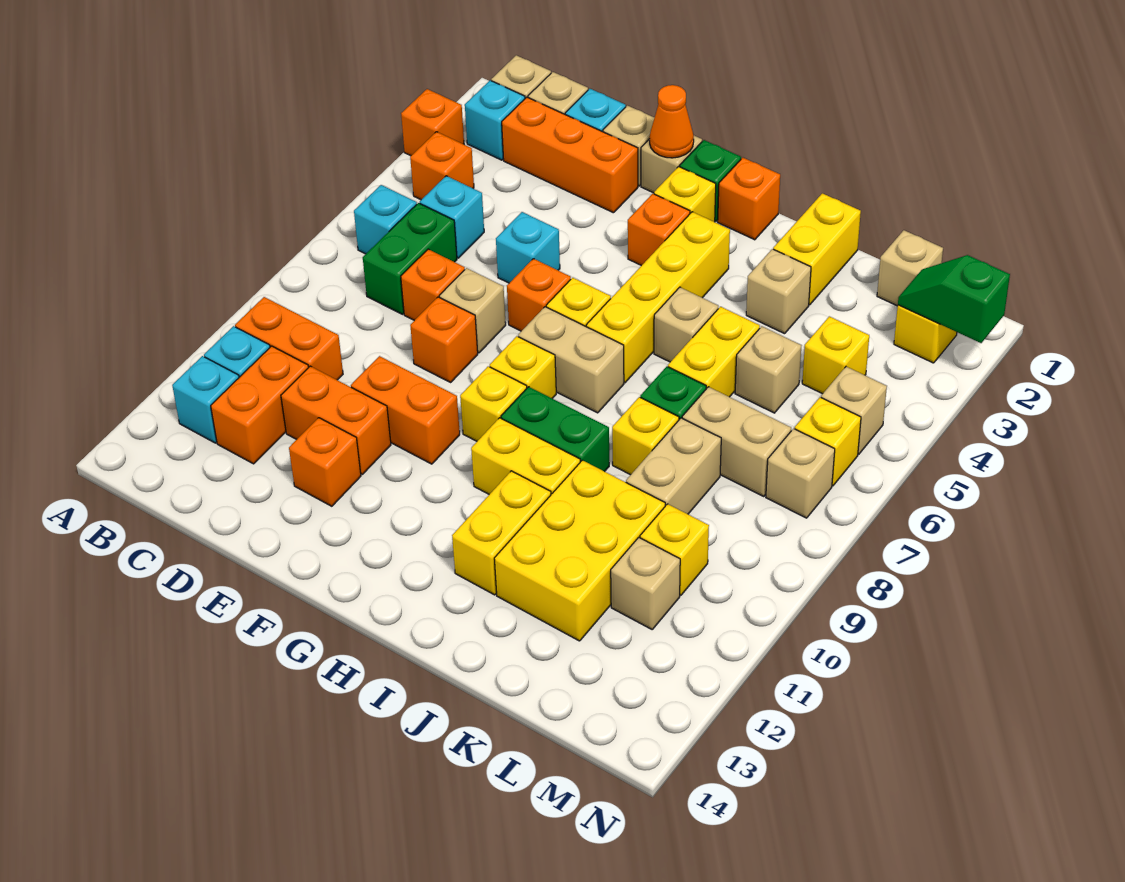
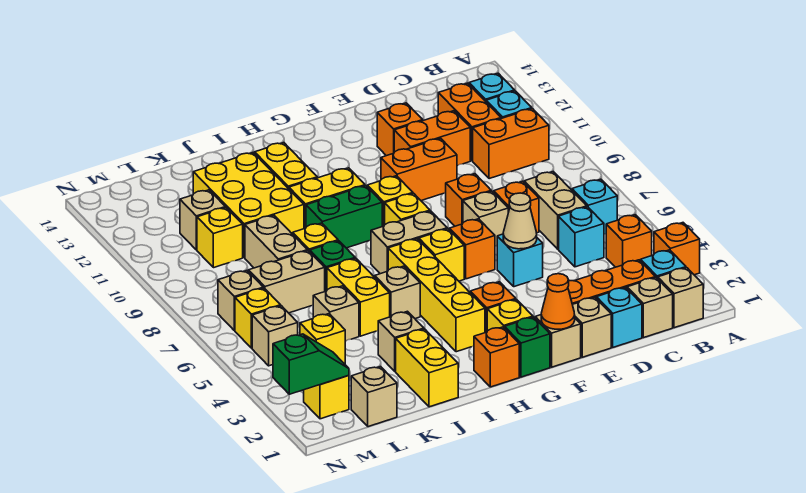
green 1x2 brick [363,203,457,314] -> tan 1x2 brick [524,172,587,249]
none -> tan 1x1 cone [503,193,537,249]

